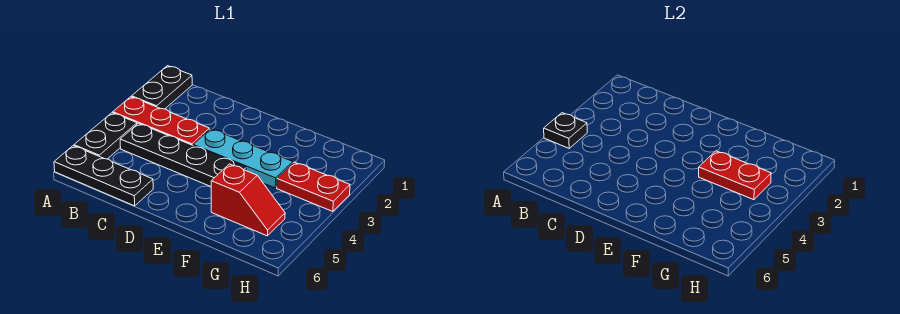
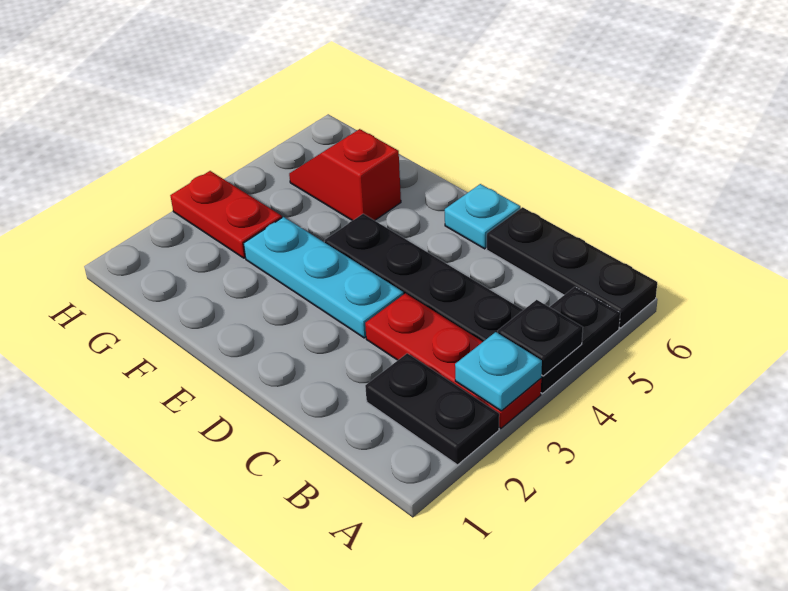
black 1x2 plate [132,66,192,109] -> black 1x2 plate turned to [365,353,499,465]
none -> cyan 1x1 plate [455,332,542,411]
none -> cyan 1x1 plate [445,184,520,249]
red 1x2 plate [699,151,771,200] -> none

